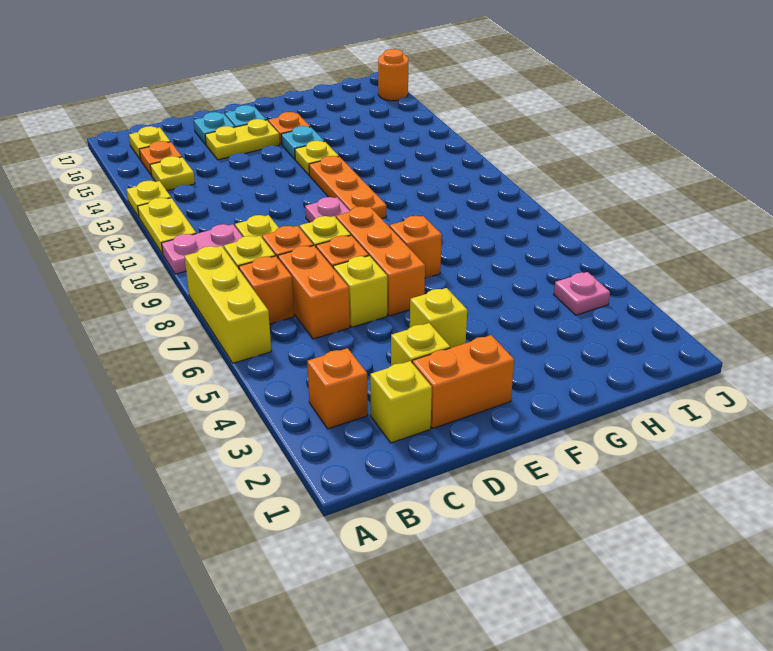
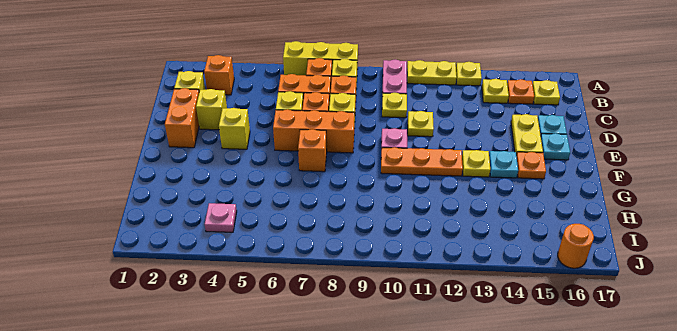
none -> yellow 1x1 plate [408,111,434,137]

